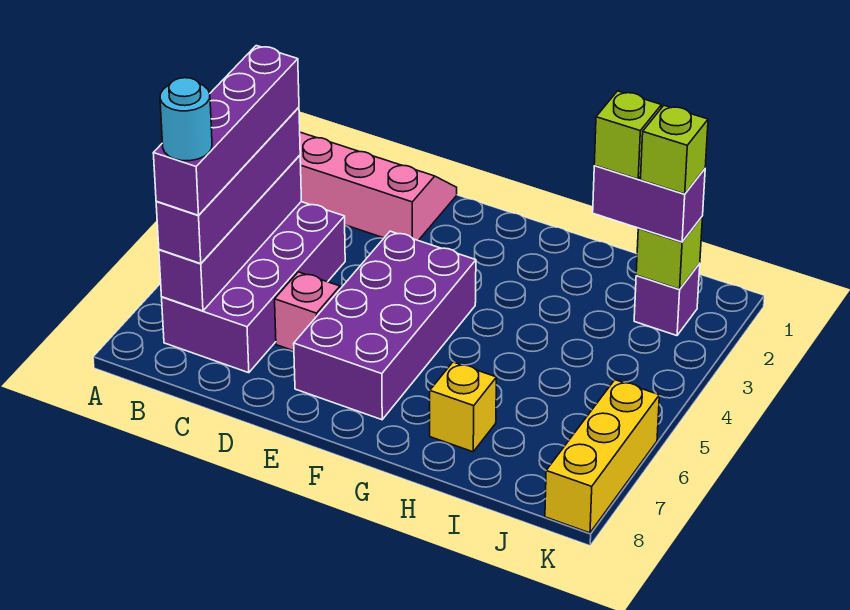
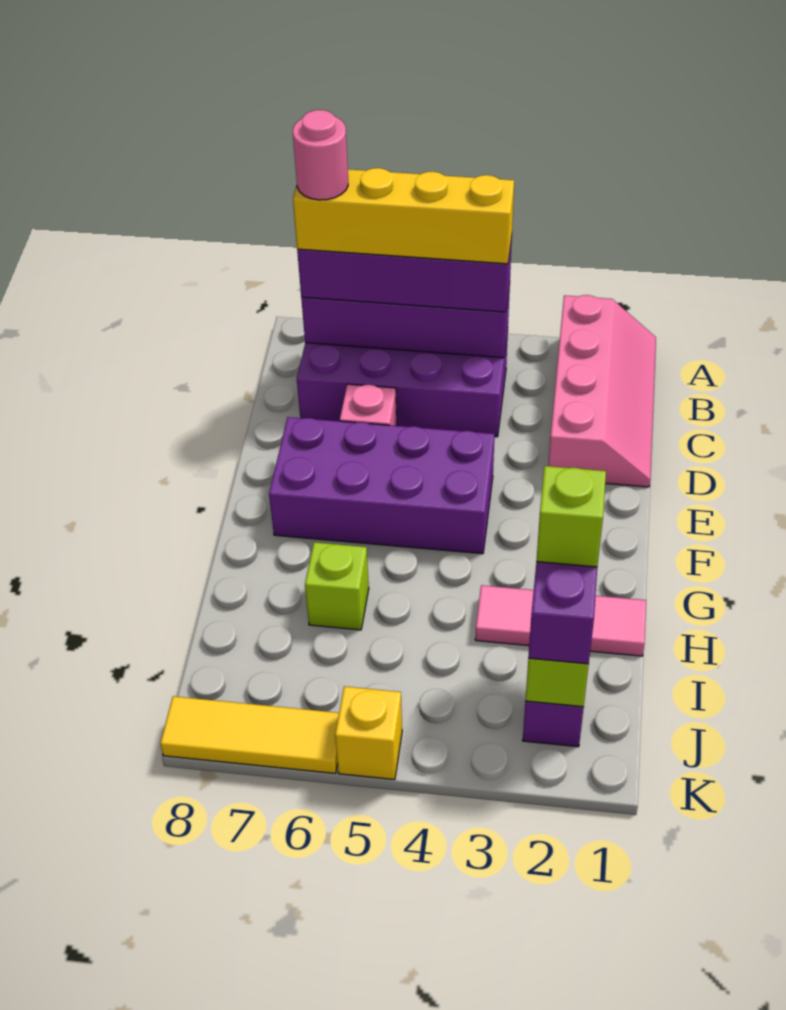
purple 1x4 brick [153,46,299,215] -> yellow 1x4 brick [293,168,514,264]
cyan 1x1 round brick [160,78,212,161] -> pink 1x1 round brick [293,110,348,200]
none -> pink 1x3 tile [475,585,646,656]
yellow 1x1 brick [430,362,497,452] -> yellow 1x1 brick moved to [335,686,402,780]
lime 1x1 brick [641,106,708,194] -> lime 1x1 brick moved to [305,542,369,630]
yellow 1x3 brick [545,380,659,533] -> yellow 1x3 tile [160,696,339,773]

